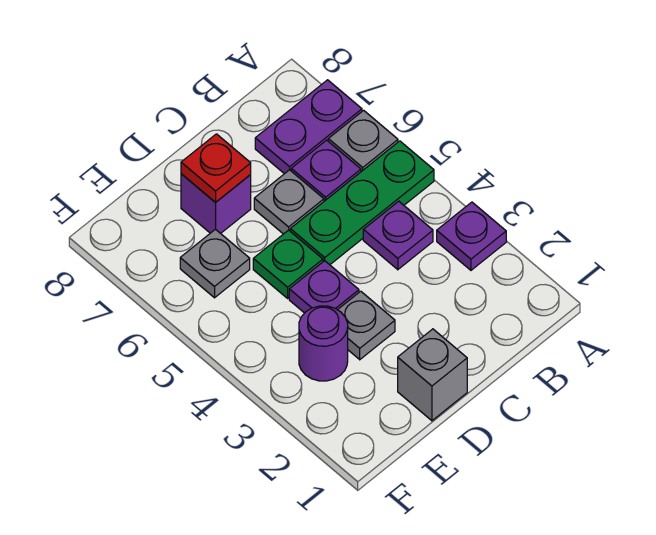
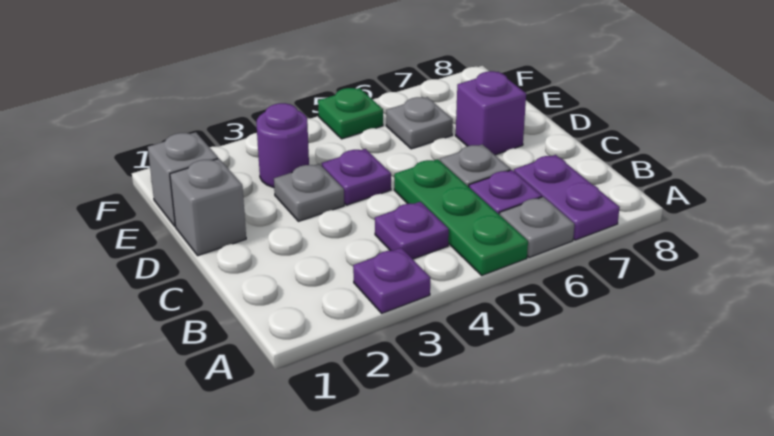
green 1x1 plate [253,230,323,298] -> green 1x1 plate moved to [318,88,383,139]
red 1x1 plate [181,134,251,203] -> none
none -> grey 1x1 brick [148,132,218,226]

